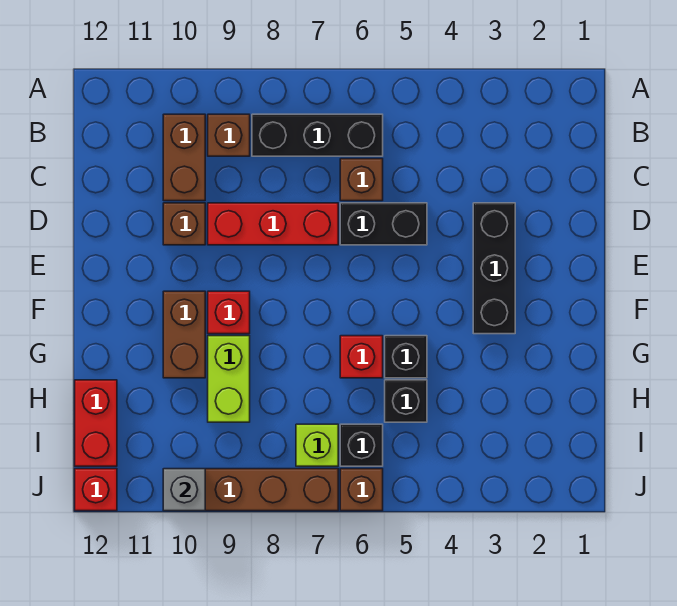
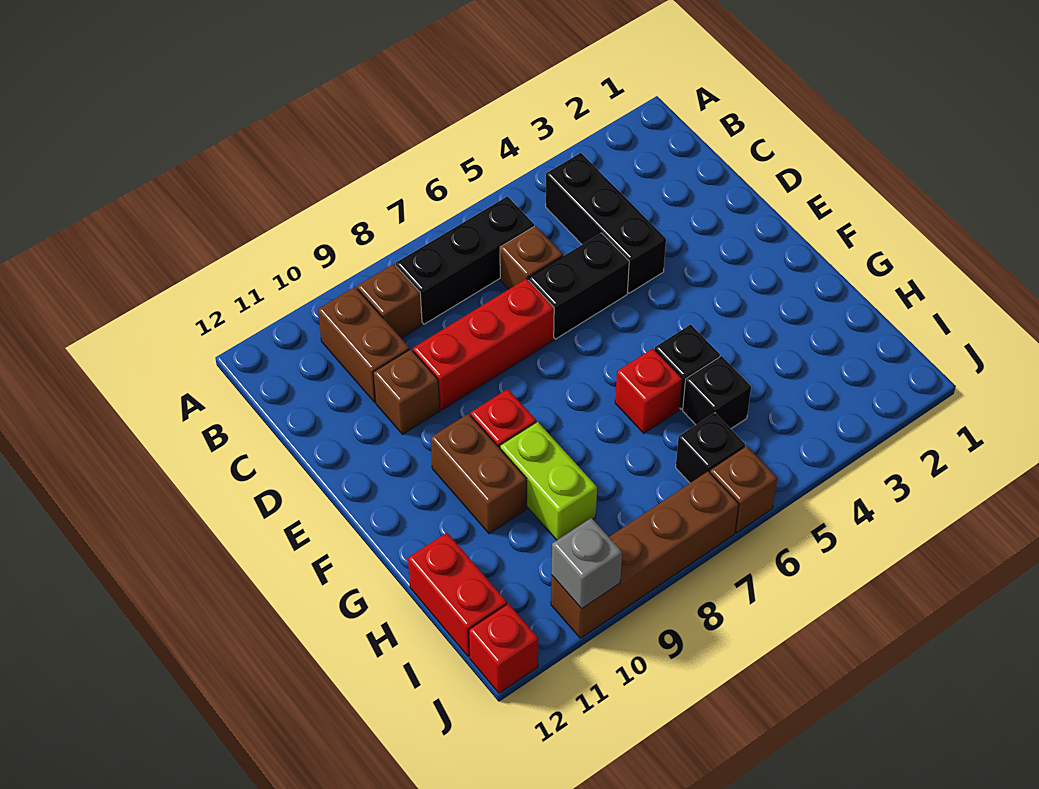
black 1x3 brick [473,203,515,334] -> black 1x3 brick moved to [546,153,666,293]
lime 1x1 brick [296,424,338,466] -> none

